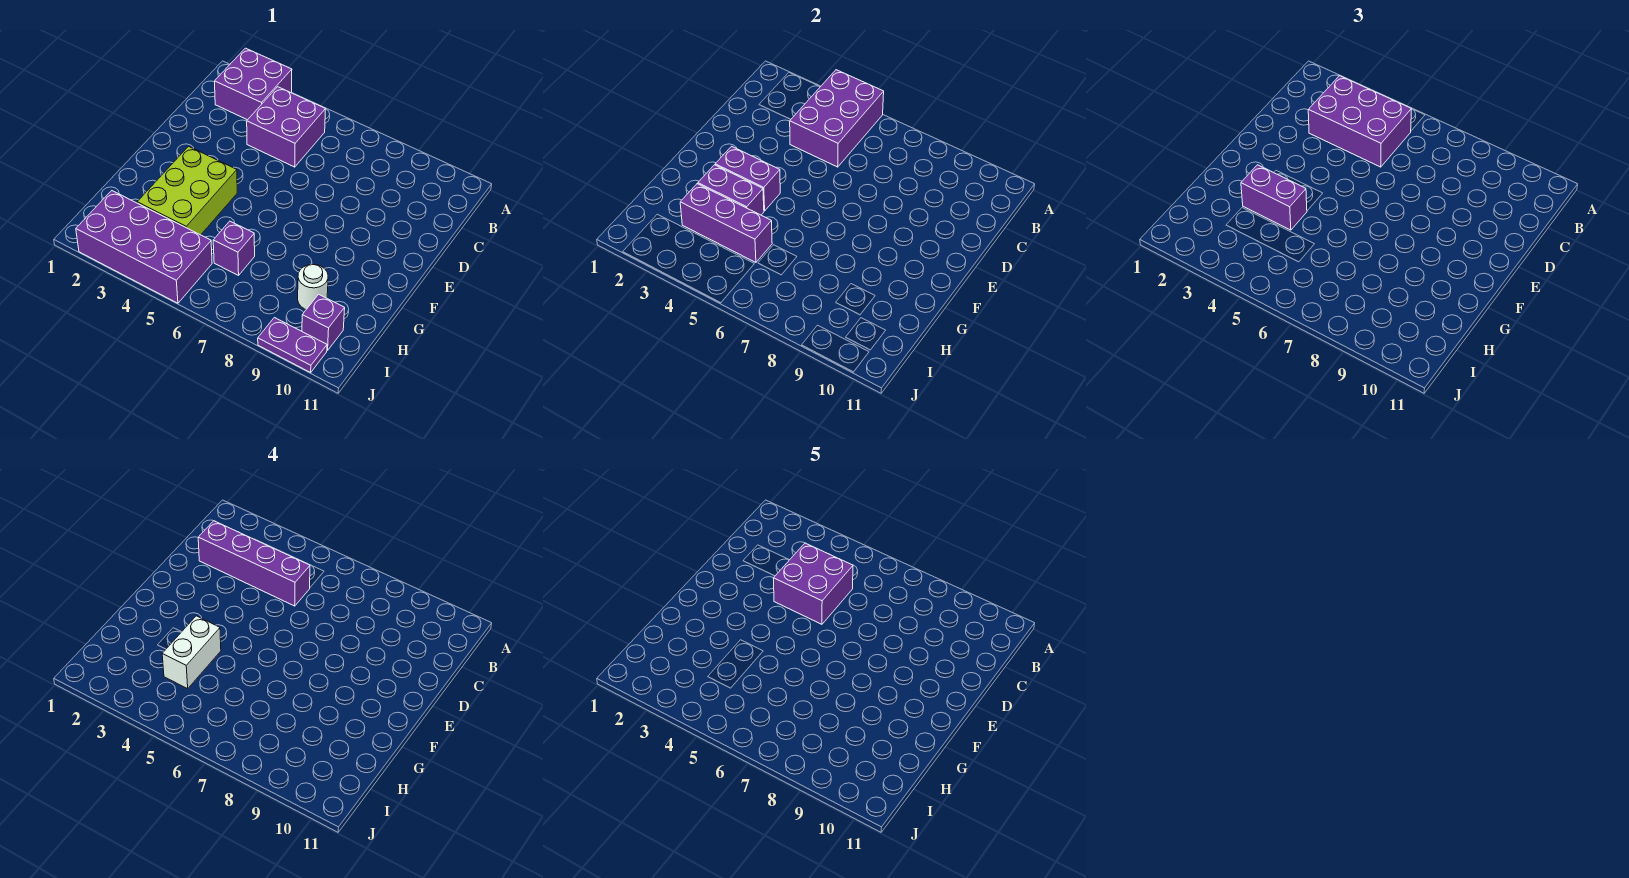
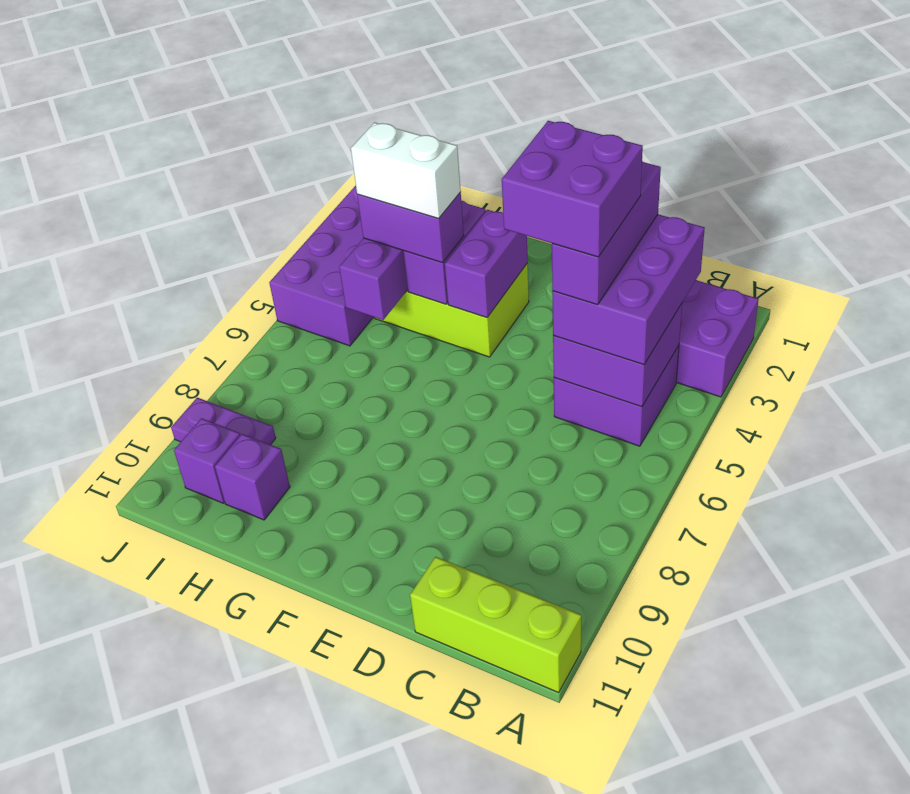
purple 2x3 brick [790,70,884,167] -> purple 2x2 brick [553,304,682,407]
none -> lime 1x3 brick [410,557,581,693]
purple 1x4 brick [198,521,310,606] -> purple 1x3 brick [552,162,661,305]
purple 1x2 brick [1241,165,1307,230] -> purple 1x2 brick turned to [357,192,464,263]
purple 1x1 brick [213,221,255,275] -> purple 1x1 brick moved to [215,434,290,520]
white 1x1 round brick [298,264,328,309] -> none
purple 1x2 plate [258,318,327,372] -> purple 1x2 plate turned to [171,398,276,445]

